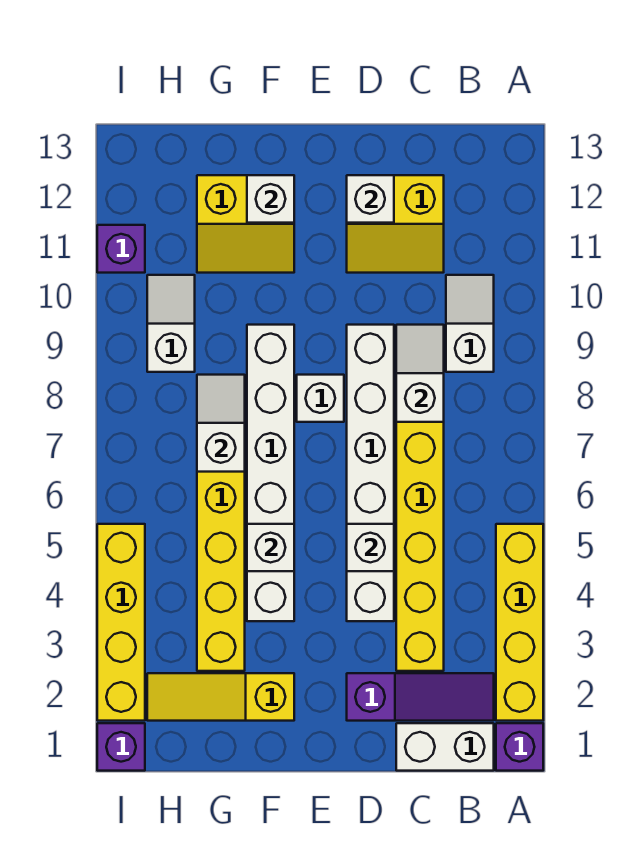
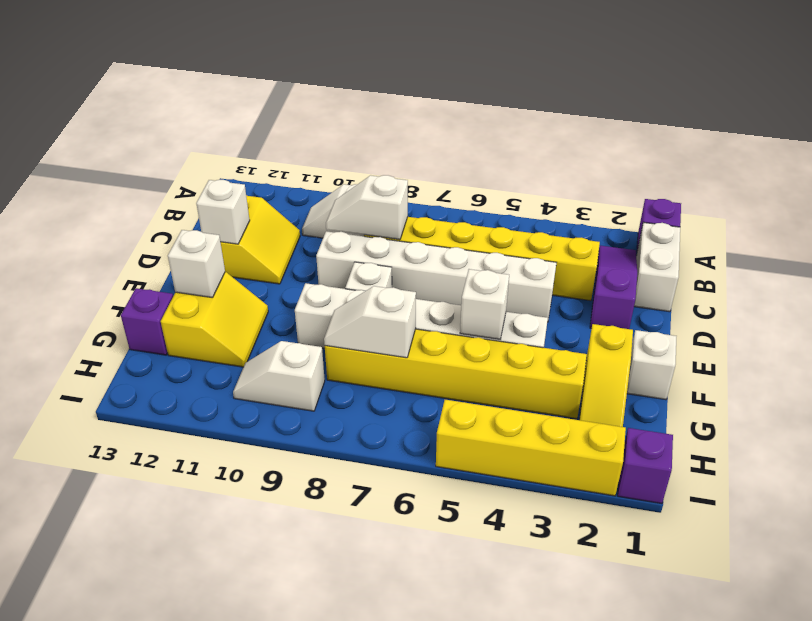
yellow 1x4 brick [496,524,543,721] -> none
white 1x1 brick [347,524,394,571] -> white 1x1 brick moved to [627,330,676,400]
purple 1x1 brick [97,225,145,273] -> purple 1x1 brick moved to [121,288,173,355]

